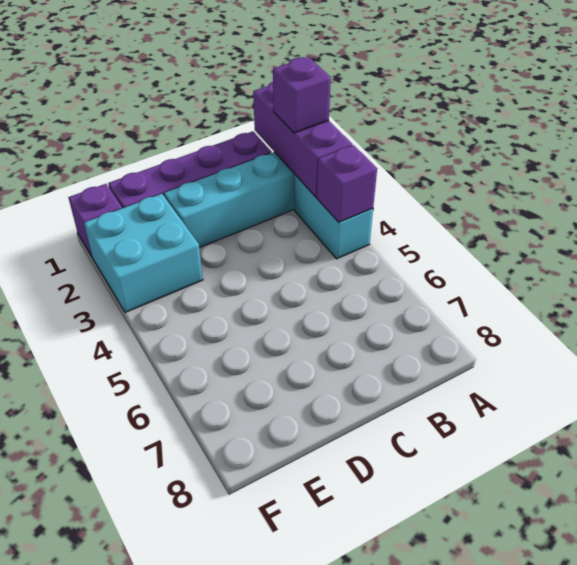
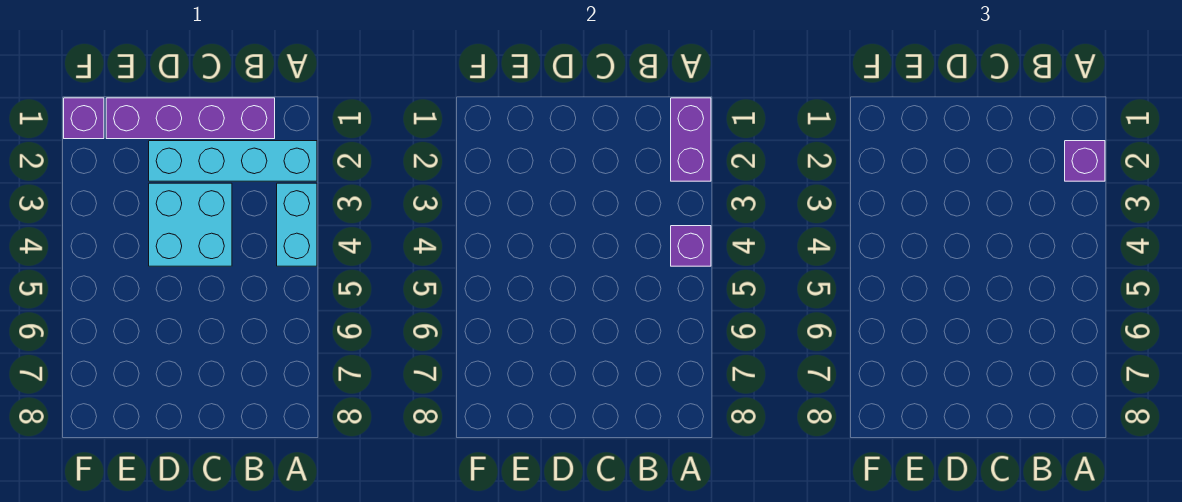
purple 1x3 brick [253,82,352,197] -> purple 1x2 brick [671,98,711,181]
cyan 2x2 brick [84,194,203,312] -> cyan 2x2 brick moved to [149,183,232,266]

